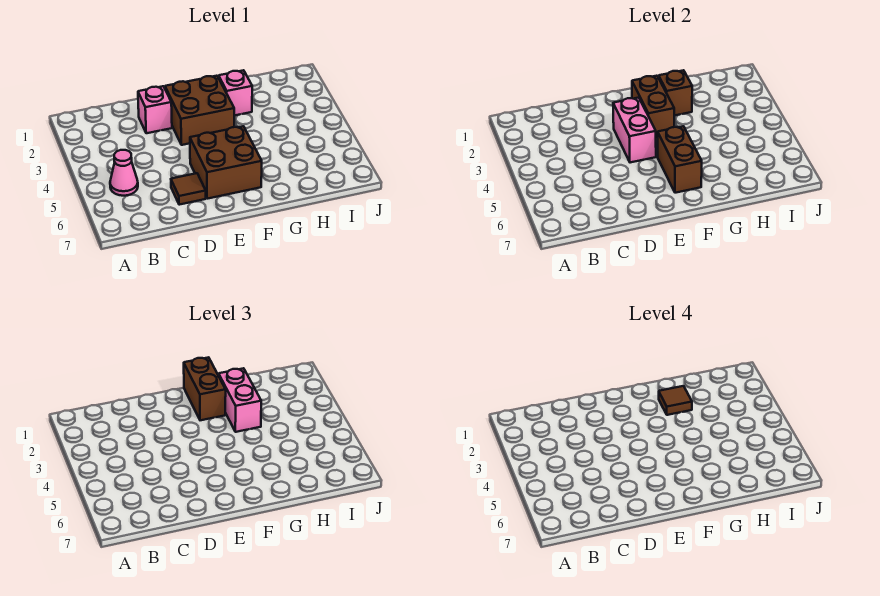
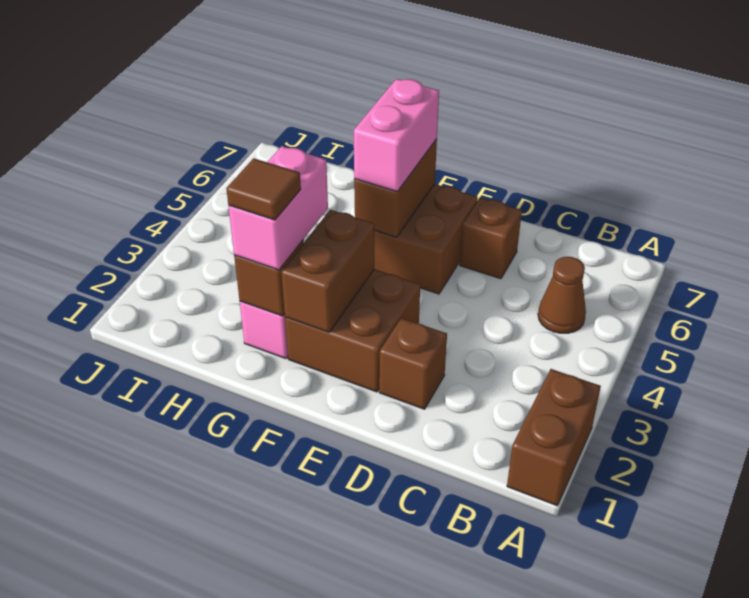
pink 1x1 cone [110,150,138,196] -> brown 1x1 cone [538,257,586,333]
pink 1x1 brick [138,86,172,133] -> brown 1x1 brick [379,318,447,409]
brown 1x1 tile [171,173,206,205] -> brown 1x1 brick [460,198,522,279]
pink 1x2 brick [613,98,656,163] -> pink 1x2 brick moved to [354,79,439,192]
brown 1x2 brick [184,357,226,420] -> brown 1x2 brick moved to [507,369,601,506]

